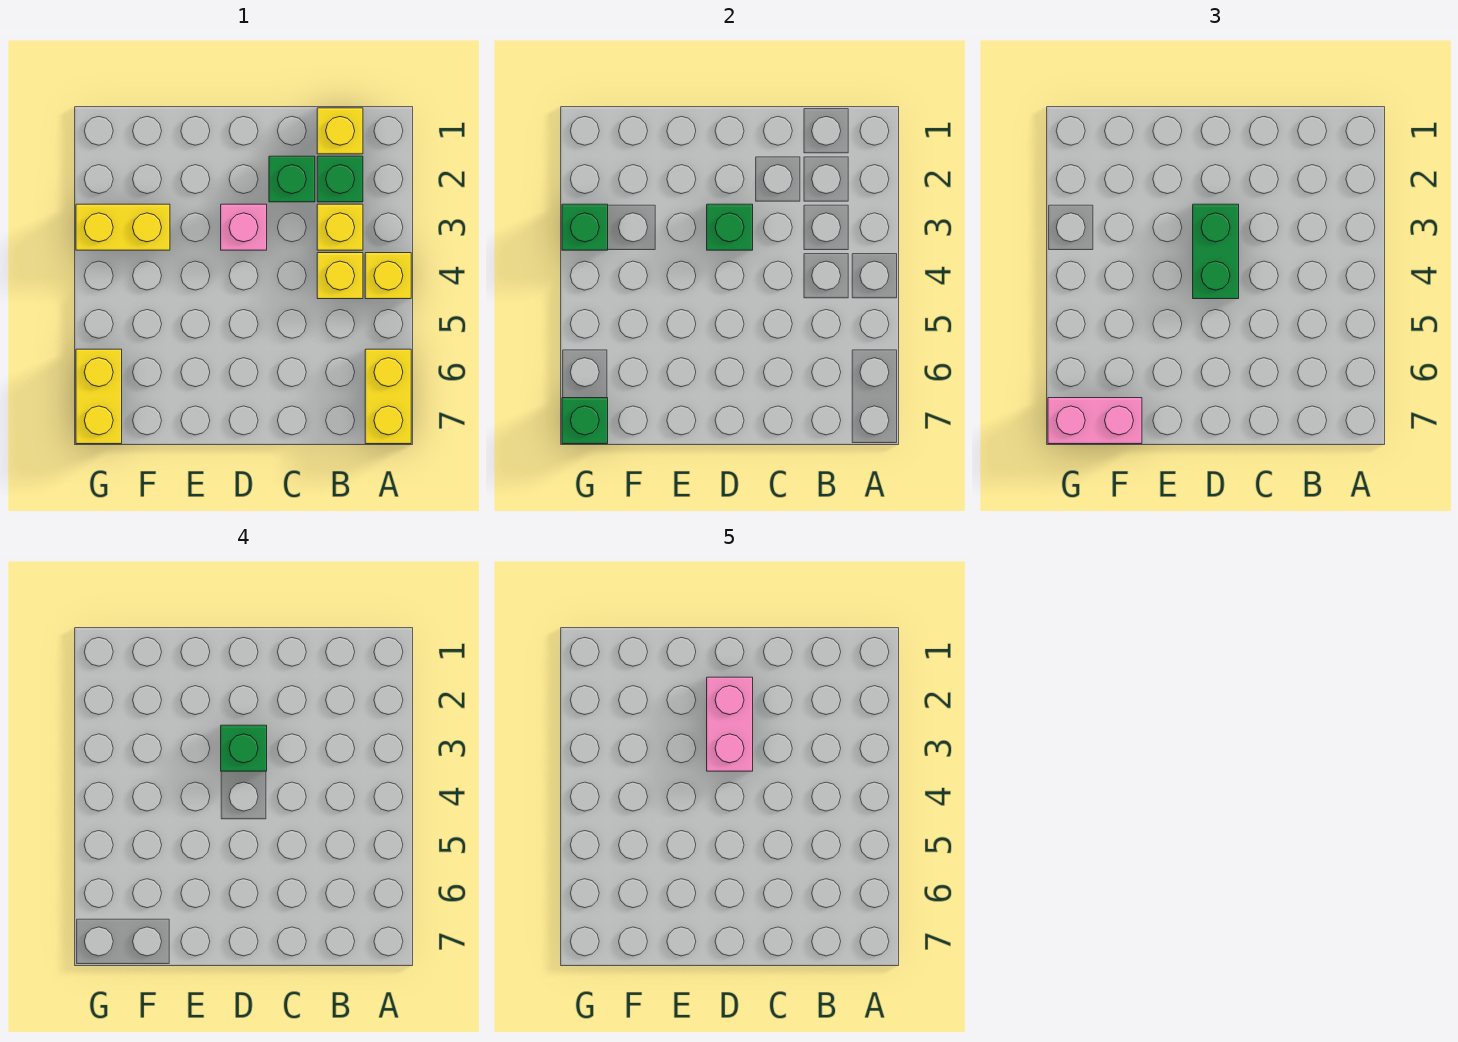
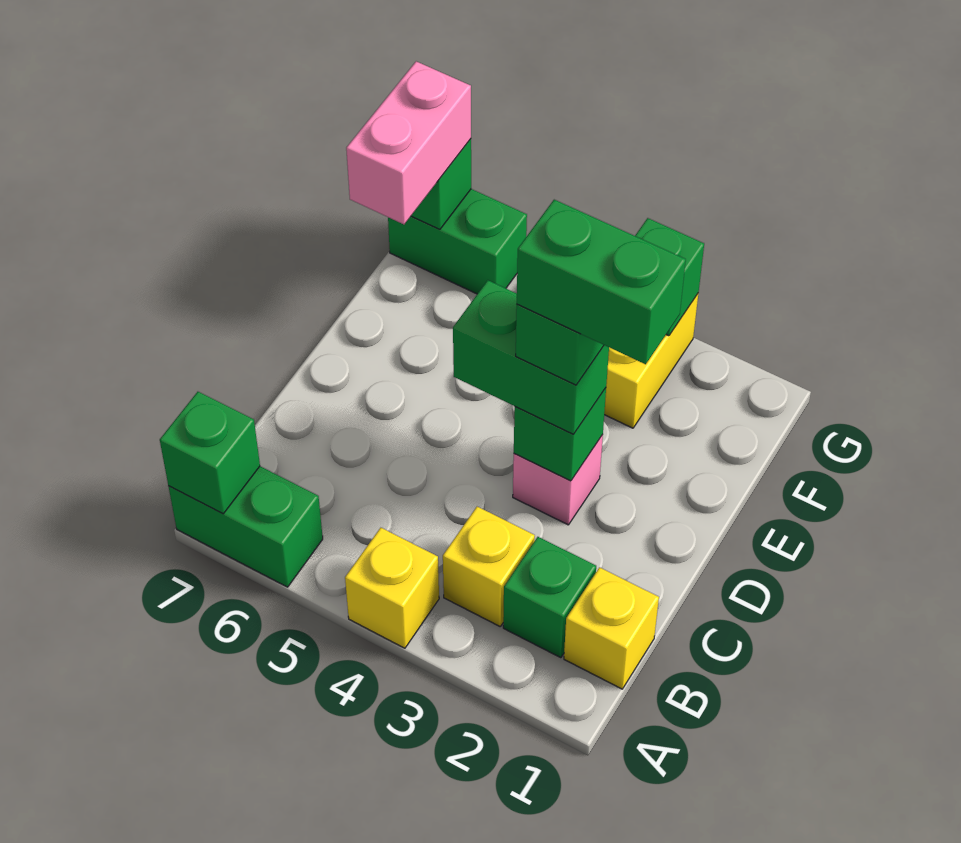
yellow 1x2 brick [365,349,411,444] -> green 1x2 brick [168,466,323,587]
yellow 1x1 brick [317,253,363,299] -> none
green 1x1 brick [269,156,315,202] -> green 1x1 brick moved to [160,392,260,514]
pink 1x2 brick [707,677,753,771] -> green 1x2 brick [517,200,686,364]
yellow 1x2 brick [76,349,122,444] -> green 1x2 brick [388,189,527,294]

